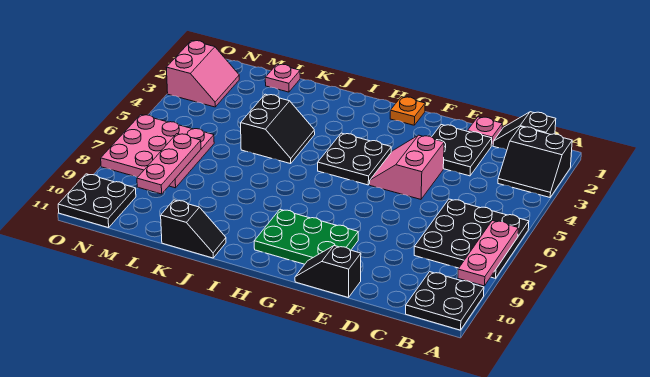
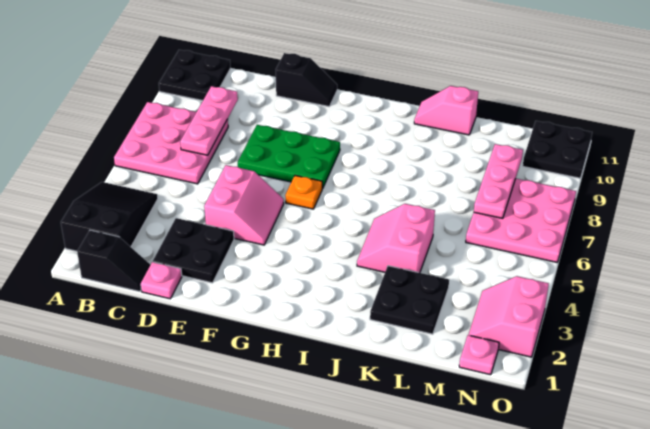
black 2x2 slope [498,127,572,197] -> black 2x3 slope [61,182,158,251]
black 3x3 plate [414,199,529,278] -> pink 3x3 plate [114,102,228,184]
pink 1x3 plate [458,220,518,286] -> pink 1x3 plate moved to [180,86,238,155]
green 2x3 plate [254,210,358,264] -> green 2x3 plate moved to [238,125,340,188]
orange 1x1 plate [390,97,425,125] -> orange 1x1 plate moved to [285,175,323,209]
black 2x2 plate [318,133,391,185] -> black 2x2 plate moved to [370,266,449,334]
black 2x2 slope [241,94,315,164] -> pink 2x2 slope [357,204,435,273]
black 1x2 slope [161,200,226,258] -> pink 1x2 slope [414,86,478,135]
pink 1x1 plate [265,64,300,92] -> pink 1x1 plate moved to [459,335,499,375]

